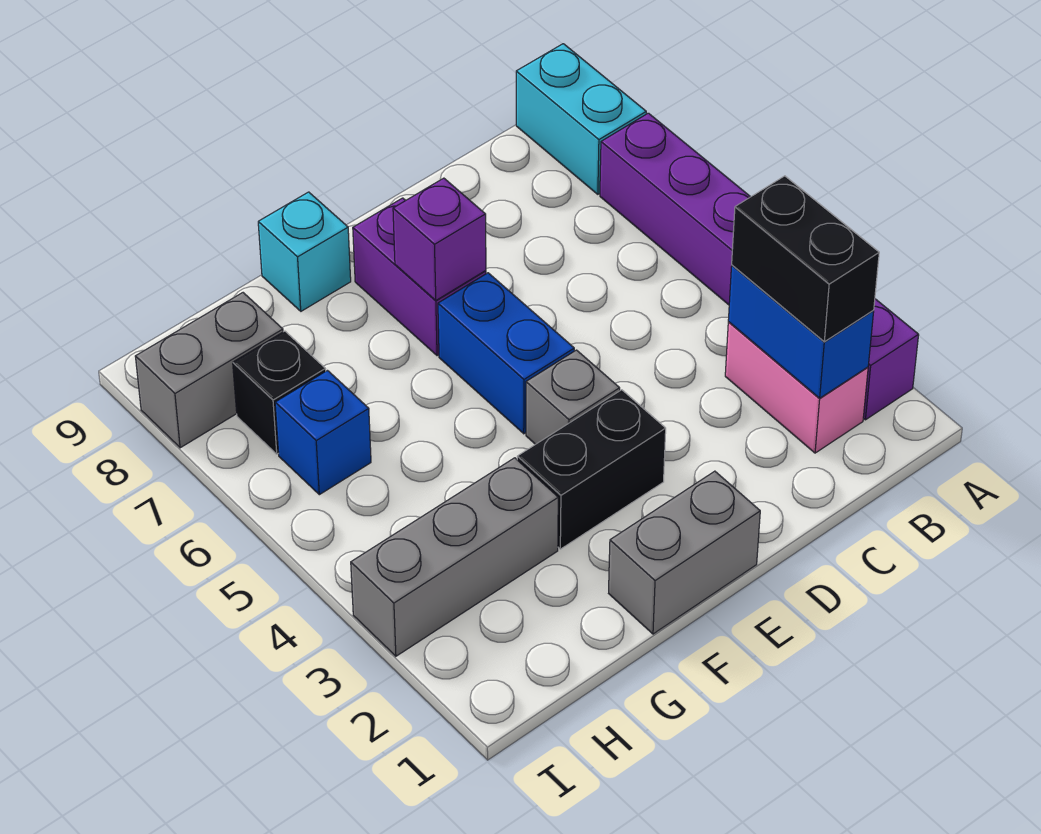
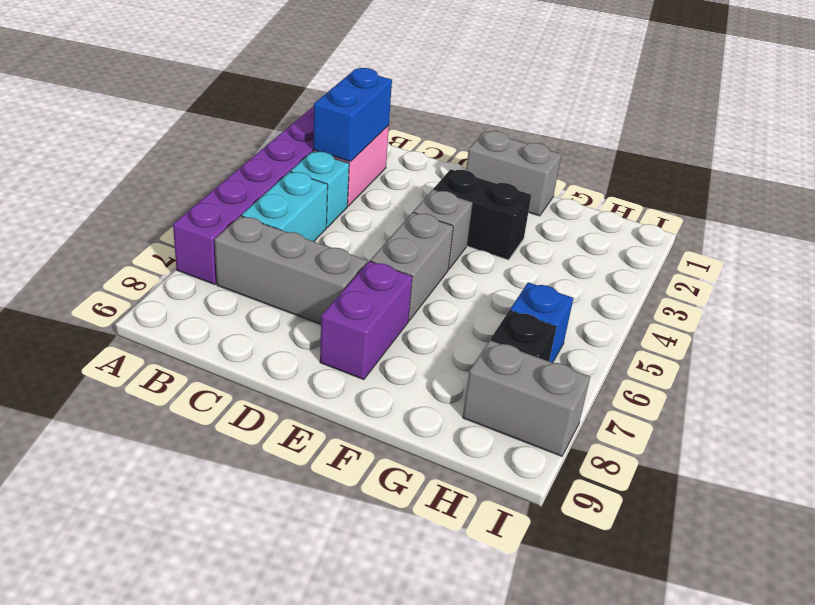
cyan 1x2 brick [516,44,646,194] -> cyan 1x2 brick moved to [242,172,328,241]
black 1x2 brick [732,176,879,342] -> none
blue 1x2 brick [438,273,574,434] -> grey 1x2 brick [370,212,453,321]
purple 1x1 brick [393,178,486,300] -> none
cyan 1x1 brick [258,192,351,311] -> cyan 1x1 brick moved to [291,152,349,227]
grey 1x3 brick [351,458,558,656] -> grey 1x3 brick moved to [215,216,367,324]

